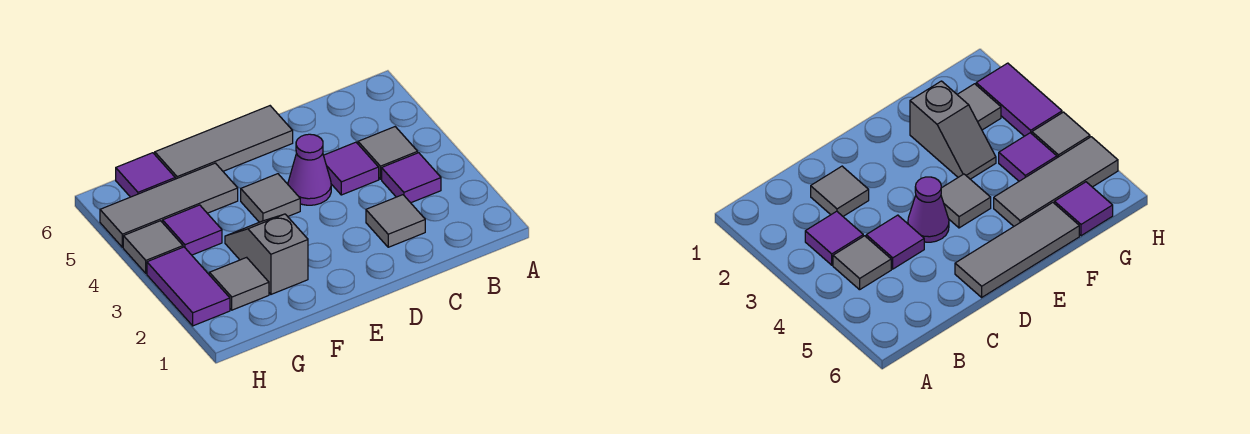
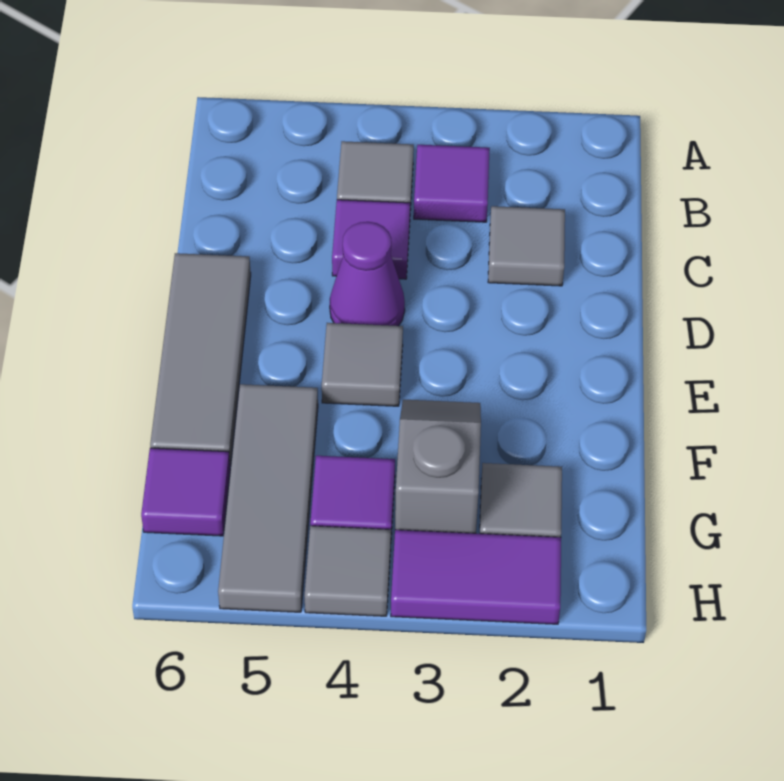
grey 1x2 slope [225,214,308,294] -> grey 1x2 slope turned to [395,400,481,533]

